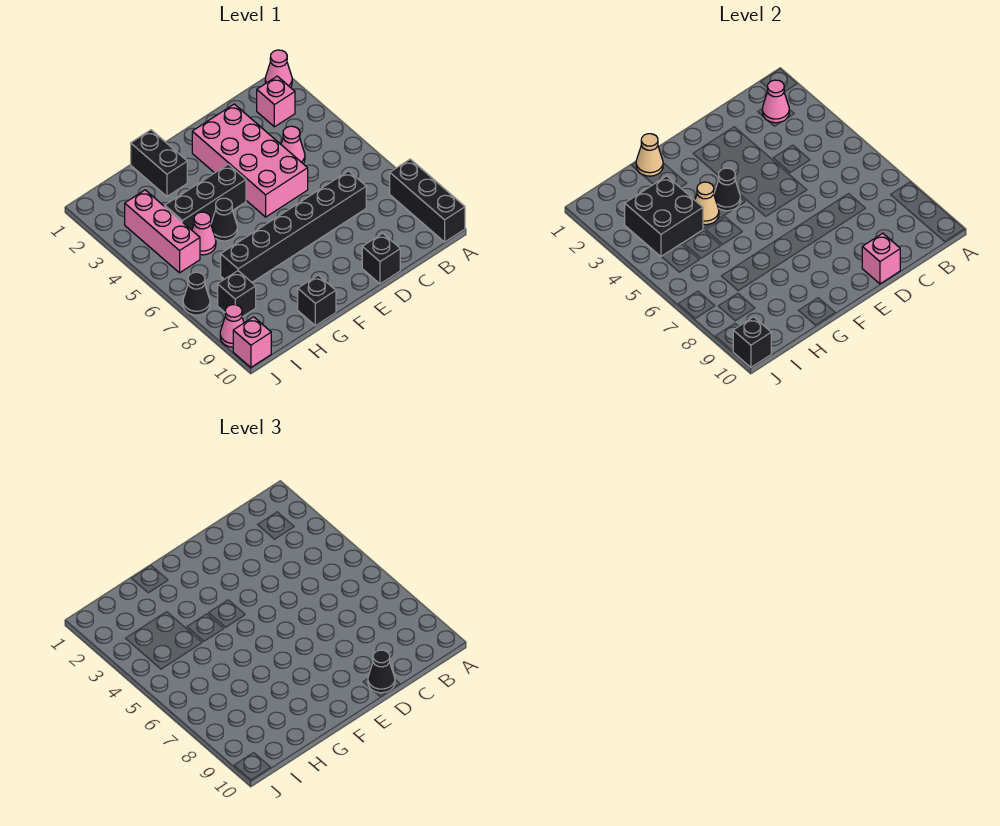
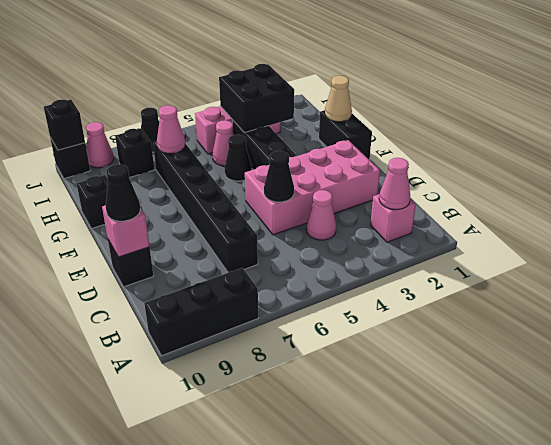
pink 1x1 cone [265,50,292,88] -> pink 1x1 cone moved to [157,105,185,153]
black 1x1 cone [714,168,740,211] -> black 1x1 cone moved to [264,151,294,202]
black 1x2 brick [131,130,187,196] -> black 1x2 brick turned to [319,110,372,160]
tan 1x1 cone [695,182,719,225] -> none
pink 1x1 brick [233,317,271,367] -> black 1x1 brick [50,137,90,179]

